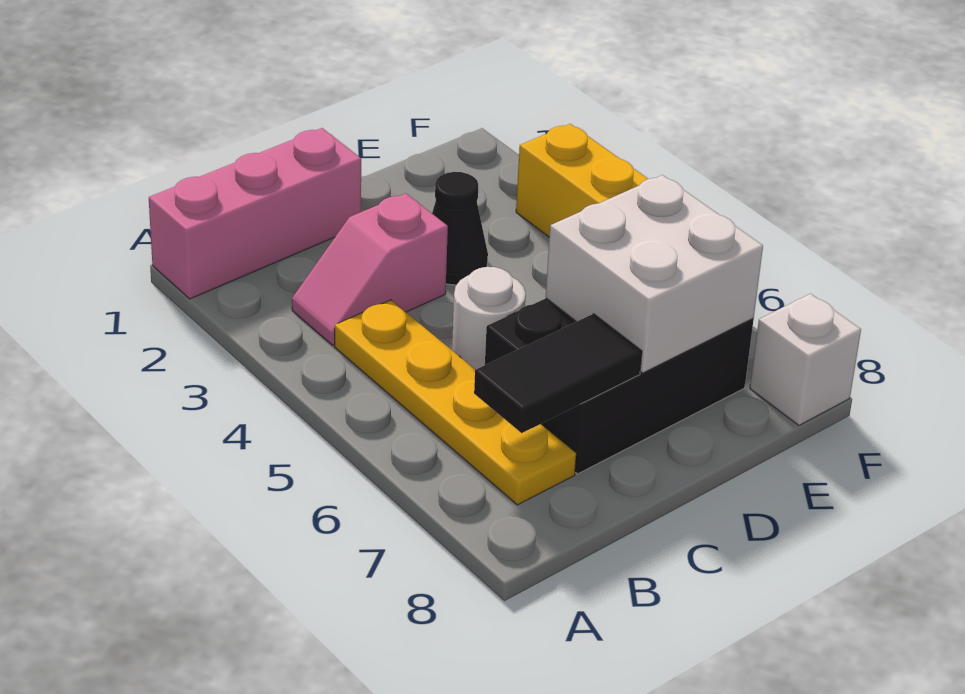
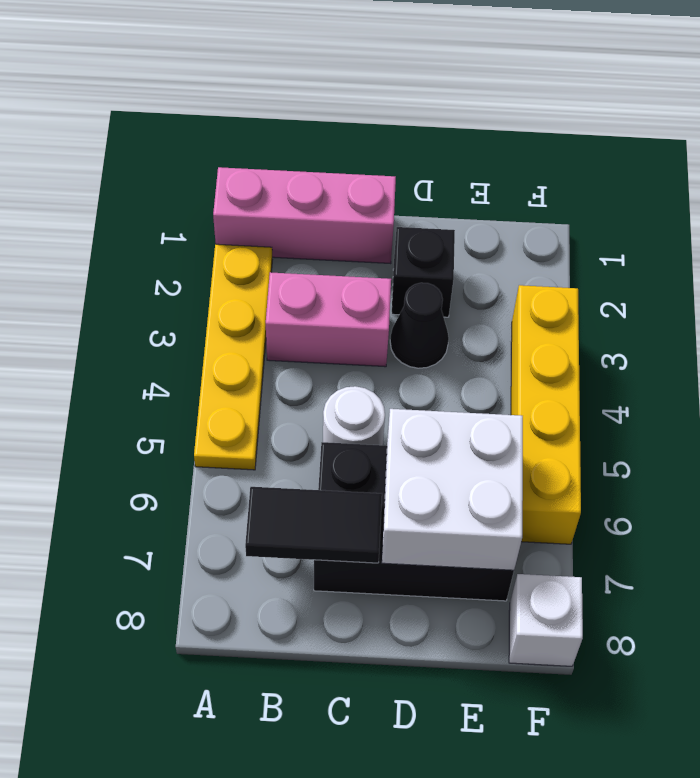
pink 1x2 slope [292,193,448,345] -> pink 1x2 brick [266,272,391,367]
yellow 1x4 plate [335,300,576,505] -> yellow 1x4 plate moved to [194,244,273,470]
none -> black 1x1 brick [392,227,455,317]

